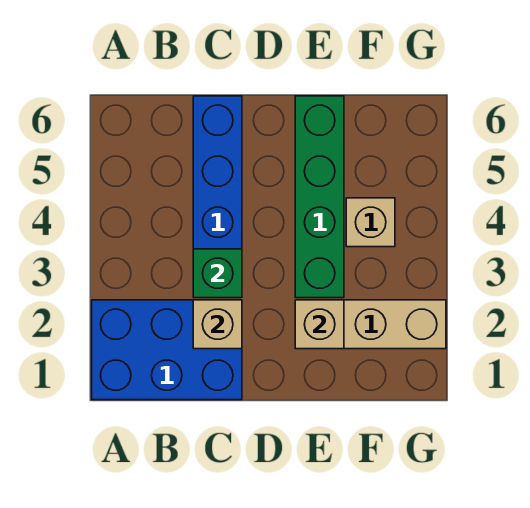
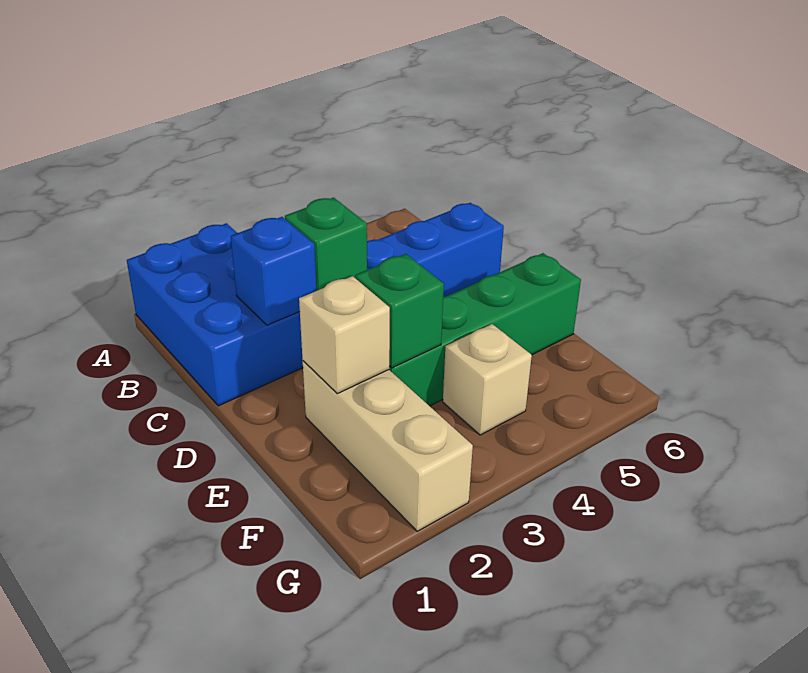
tan 1x1 brick [193,300,242,349] -> blue 1x1 brick [231,217,316,325]
none -> green 1x1 brick [355,254,444,368]

